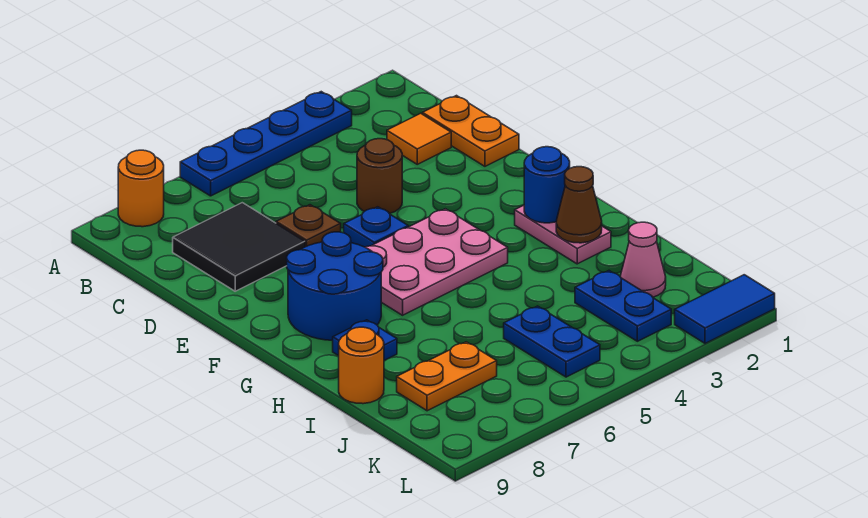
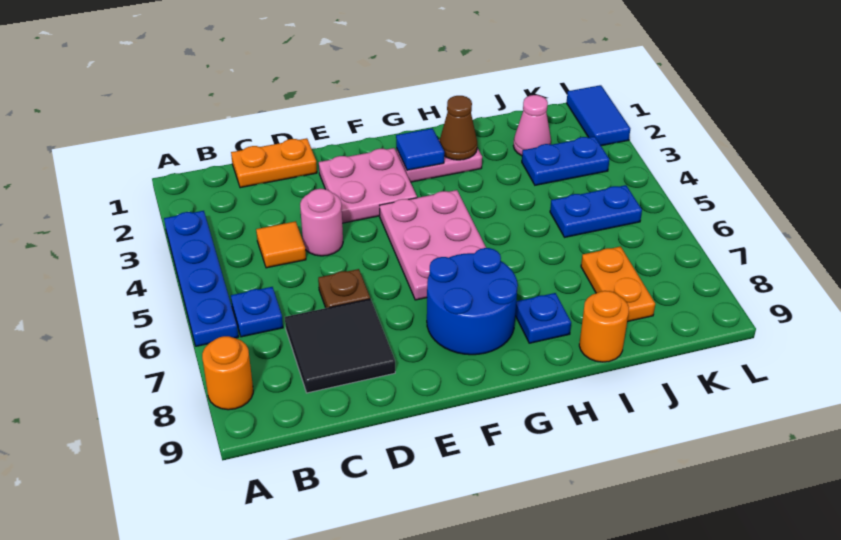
orange 1x1 tile [387,113,451,164] -> orange 1x1 tile moved to [256,221,306,268]
brown 1x1 round brick [357,139,402,214] -> pink 1x1 round brick [300,189,343,256]
none -> pink 2x2 plate [319,148,417,223]
blue 1x1 plate [344,207,408,247] -> blue 1x1 plate moved to [231,287,283,337]
blue 1x1 round brick [524,147,570,223] -> blue 1x1 tile [396,128,444,170]

